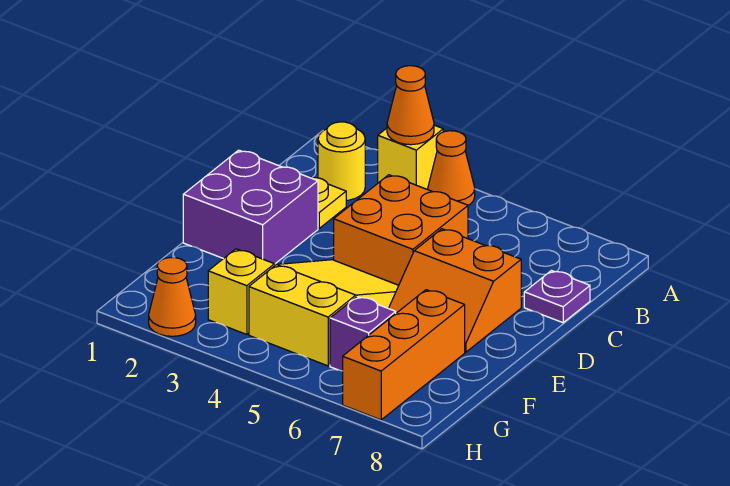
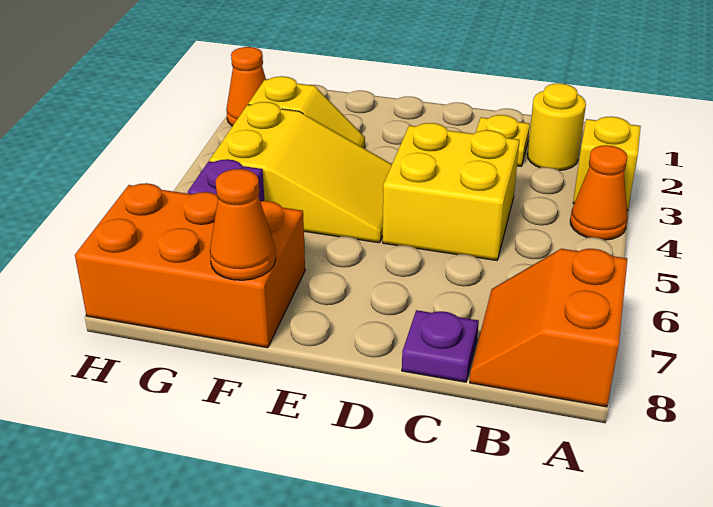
orange 1x1 cone [387,66,434,145] -> orange 1x1 cone moved to [210,169,276,280]
orange 2x2 brick [334,175,468,285] -> yellow 2x2 brick [383,123,520,260]
purple 2x2 brick [183,150,318,264] -> none
orange 2x2 slope [389,229,521,352] -> orange 2x2 slope moved to [470,249,627,407]
orange 1x3 brick [343,290,465,420] -> orange 2x3 brick [75,183,305,348]

